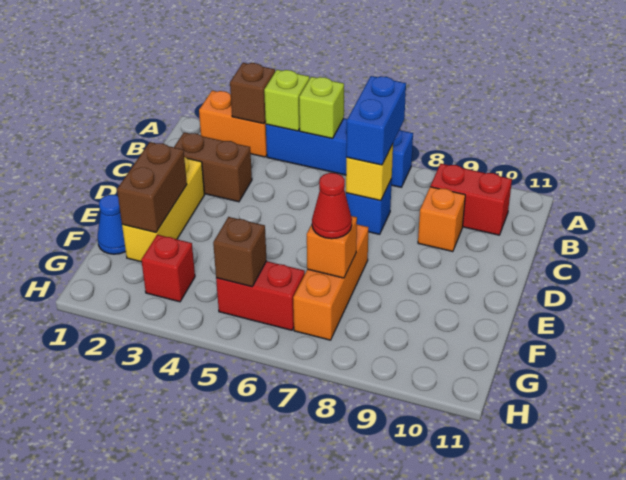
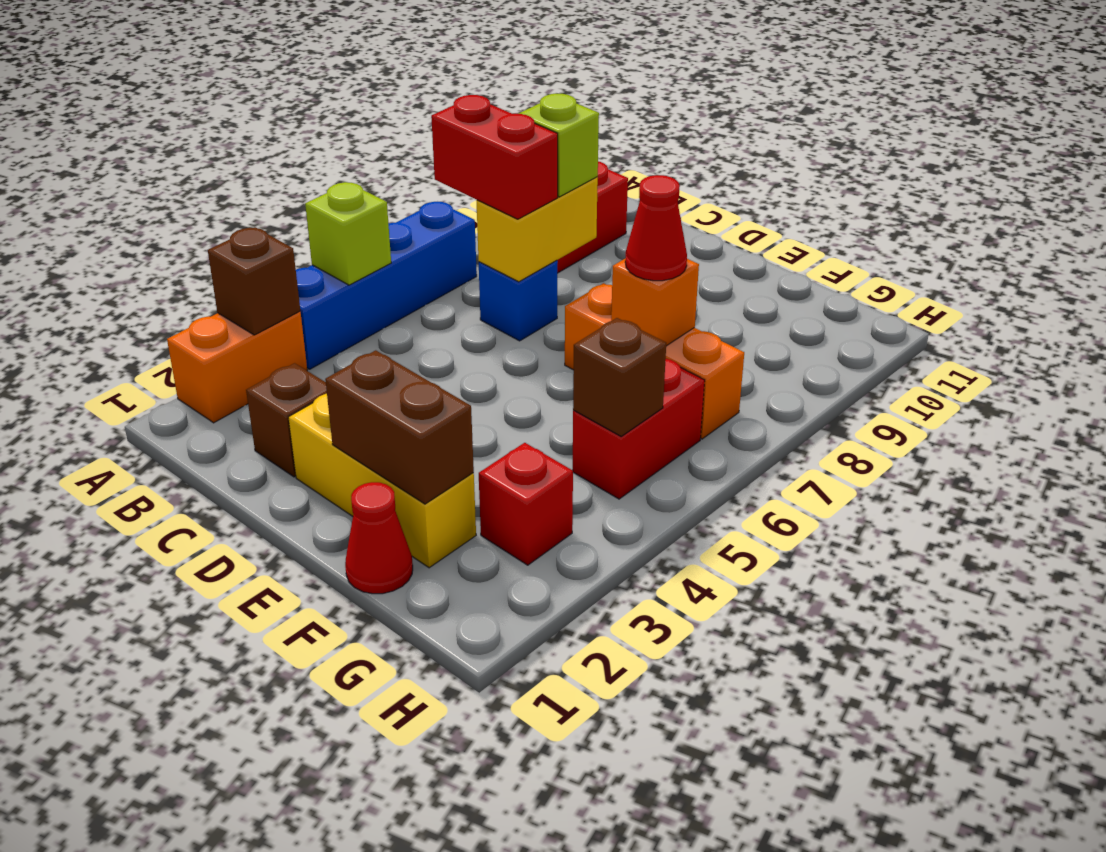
lime 1x1 brick [264,70,309,131] -> lime 1x1 brick moved to [519,94,599,197]
blue 1x2 brick [346,76,406,165] -> red 1x2 brick [431,95,558,219]
brown 1x2 brick [174,132,252,202] -> brown 1x1 brick [246,363,327,477]
yellow 1x1 brick [346,144,393,201] -> yellow 1x2 brick [476,177,598,282]
orange 1x1 brick [418,187,465,252] -> none
blue 1x1 cone [98,195,126,254] -> red 1x1 cone [345,482,413,594]

